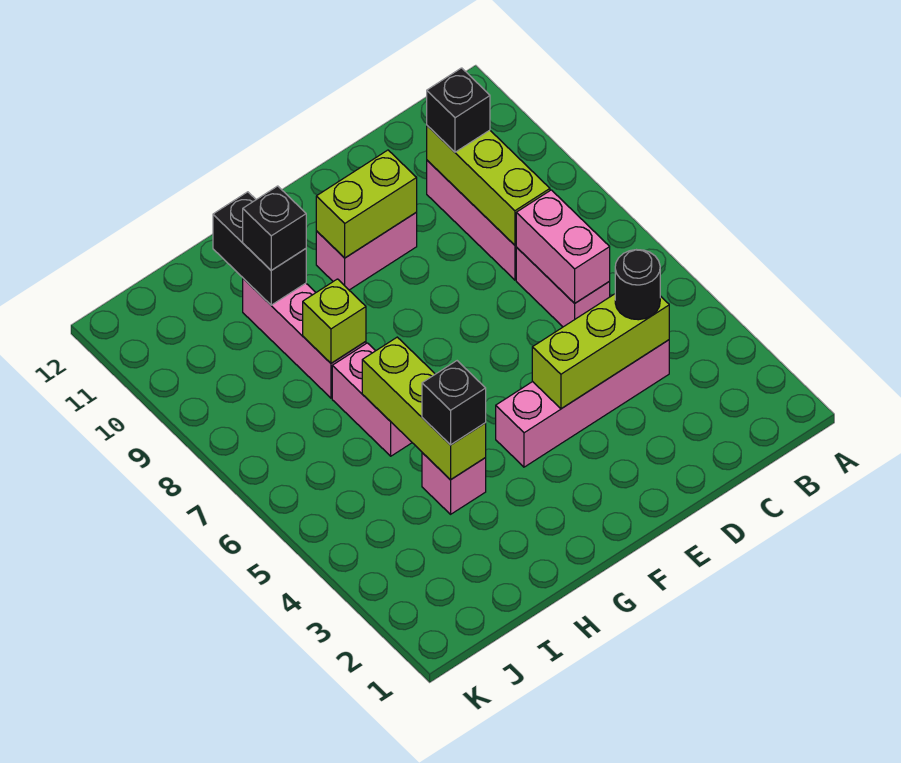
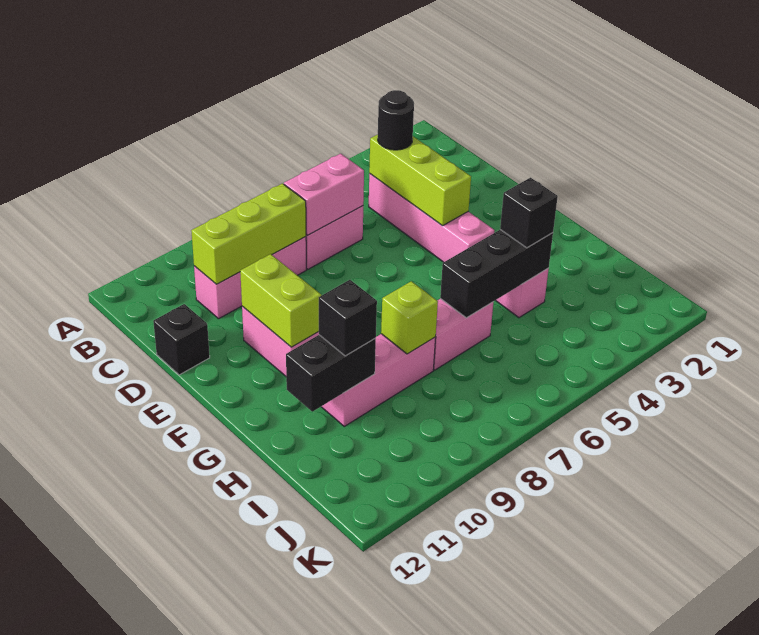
black 1x1 brick [427,68,490,152] -> black 1x1 brick moved to [153,304,210,375]
lime 1x3 brick [362,337,486,479] -> black 1x3 brick [440,230,553,318]

